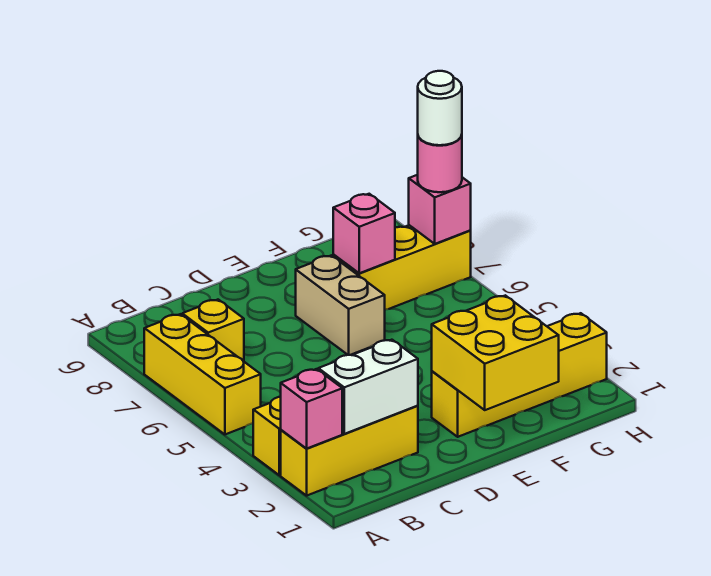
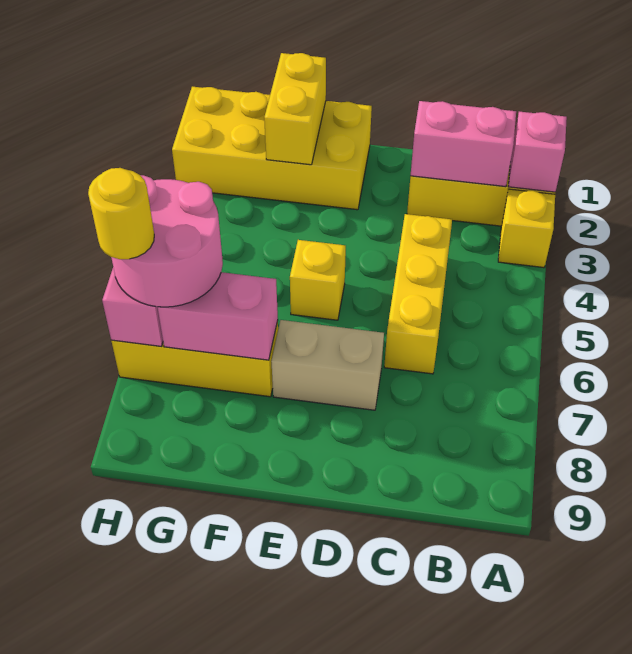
yellow 1x3 brick [144,314,261,434] -> yellow 1x3 brick moved to [384,214,452,374]
white 1x2 brick [318,340,418,434] -> pink 1x2 brick [411,101,516,187]
yellow 1x1 brick [182,300,244,361] -> yellow 1x1 brick moved to [290,240,346,320]
yellow 2x2 brick [432,295,559,410] -> yellow 1x2 brick [264,53,326,165]
yellow 1x4 brick [432,313,607,437] -> yellow 2x4 brick [172,87,372,210]
tan 1x2 brick [296,255,385,355] -> tan 1x2 brick turned to [271,320,384,410]
pink 1x1 brick [333,194,395,273] -> pink 1x2 brick [158,272,278,360]
pink 1x1 round brick [418,135,462,192] -> pink 2x2 round brick [111,175,223,307]
white 1x1 round brick [418,71,462,145] -> yellow 1x1 round brick [88,168,154,259]

